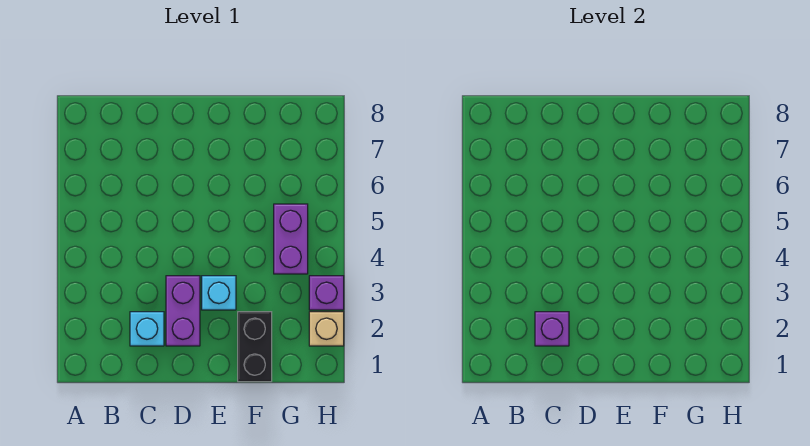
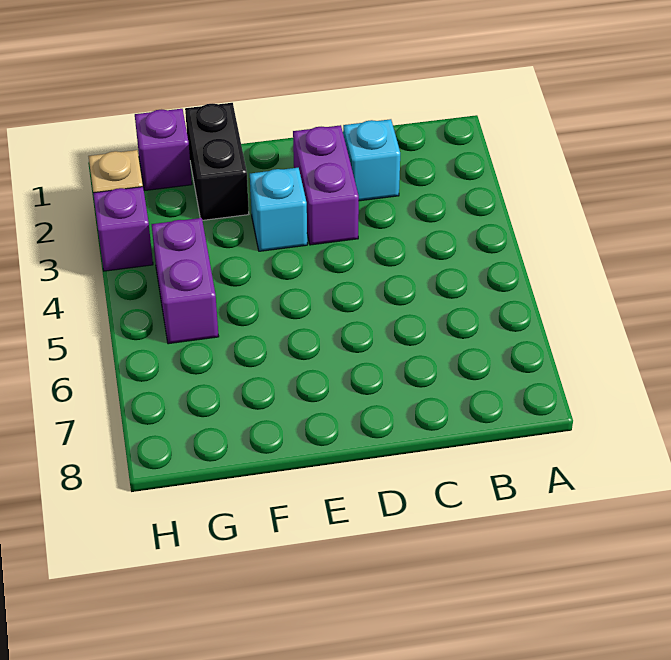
purple 1x1 brick [535,312,569,346] -> purple 1x1 brick moved to [135,109,192,190]

